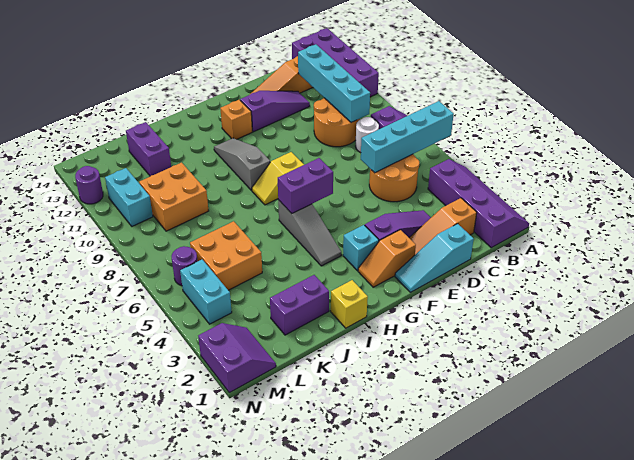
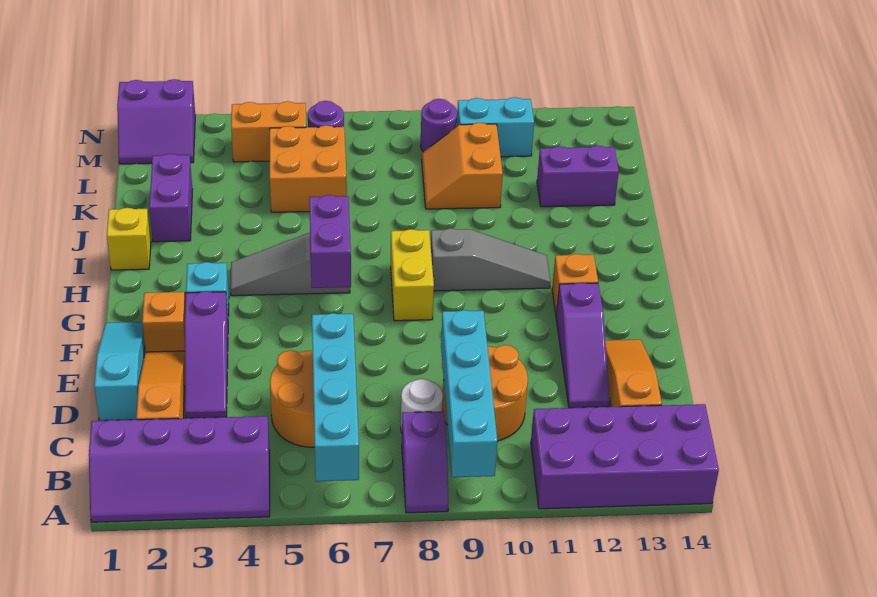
cyan 1x4 brick [298,44,370,122] -> cyan 1x4 brick turned to [441,310,497,477]
yellow 1x2 slope [252,152,304,205] -> yellow 1x2 brick [391,229,434,321]
orange 2x2 brick [139,163,209,231] -> orange 2x2 slope [422,123,503,209]
cyan 1x2 brick [180,260,232,324] -> orange 1x2 brick [231,101,306,162]
purple 1x1 round brick [75,166,103,204] -> purple 1x1 round brick moved to [420,99,457,152]

